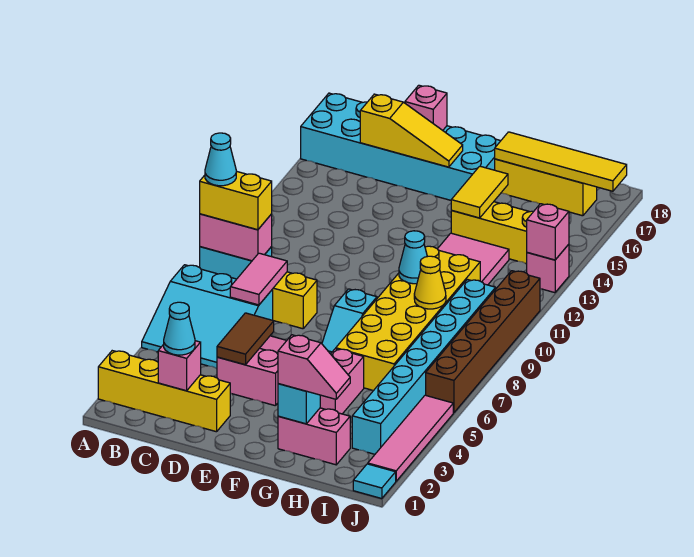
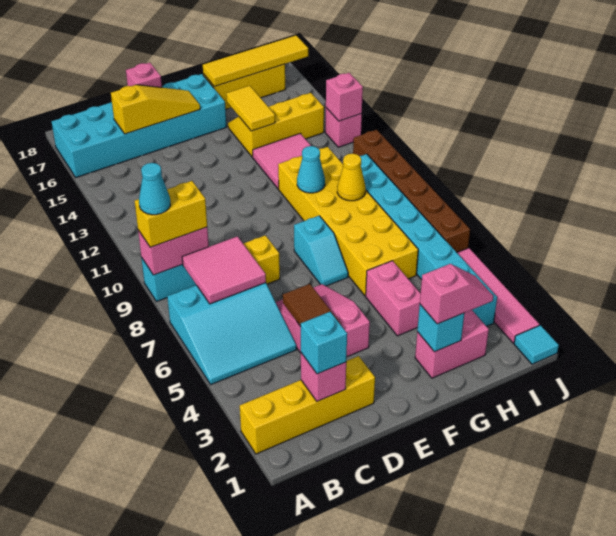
cyan 1x1 cone [164,302,195,355] -> cyan 1x1 brick [300,312,347,374]
pink 1x2 tile [230,253,287,305] -> pink 2x2 tile [182,236,266,304]

